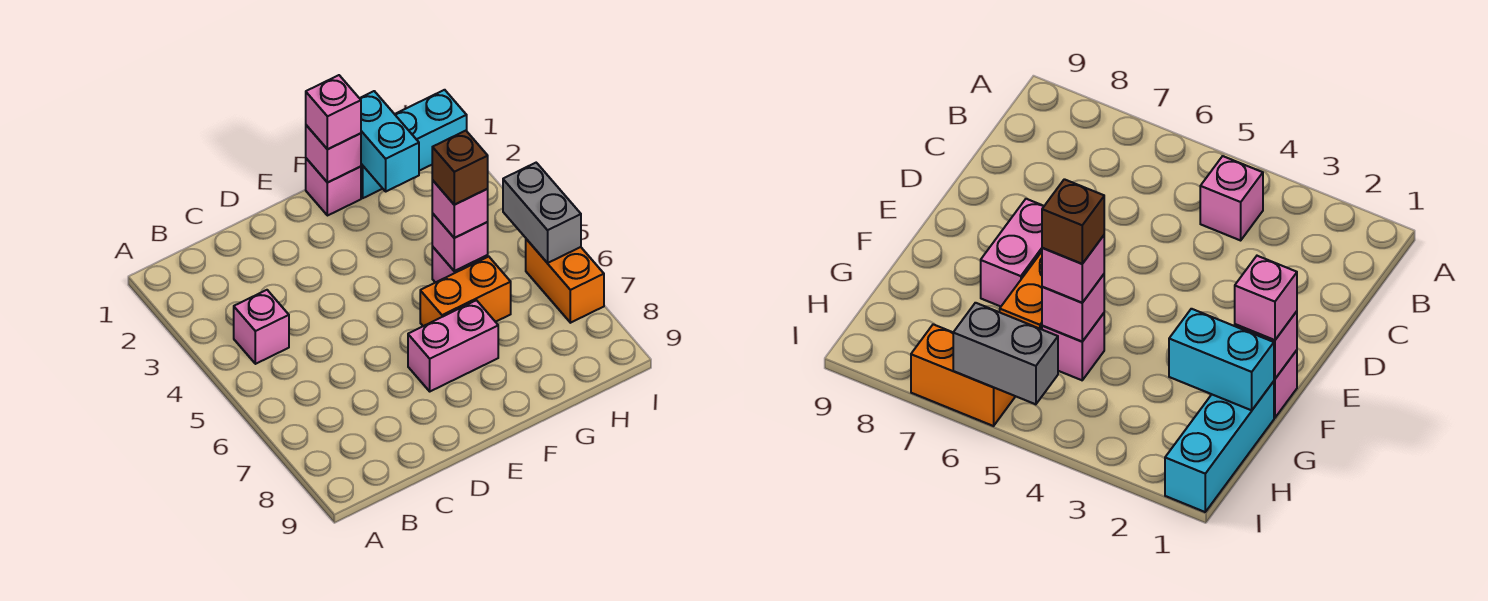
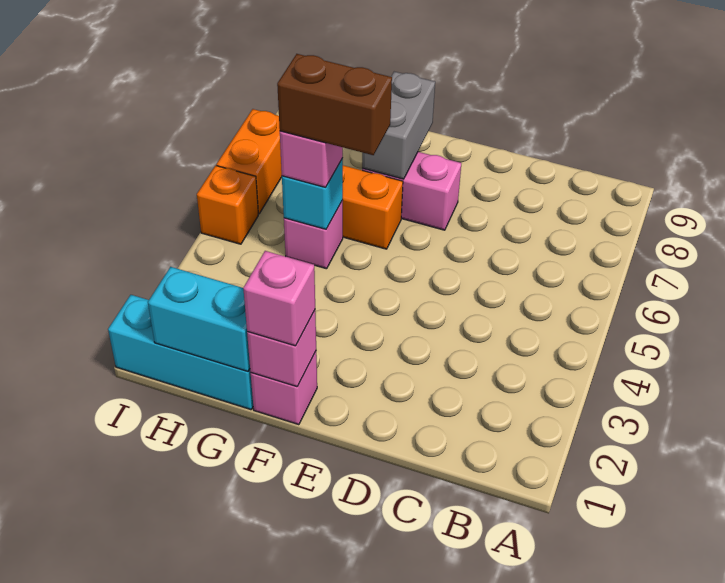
pink 1x1 brick [234,290,289,364] -> none
cyan 1x2 brick [360,91,419,191] -> cyan 1x2 brick turned to [148,267,250,371]
pink 1x1 brick [432,214,488,271] -> cyan 1x1 brick [282,159,343,229]
brown 1x1 brick [432,131,488,205] -> brown 1x2 brick [277,54,392,155]
none -> orange 1x1 brick [197,166,258,244]
grey 1x2 brick [503,163,581,263] -> grey 1x2 brick moved to [362,72,435,179]

